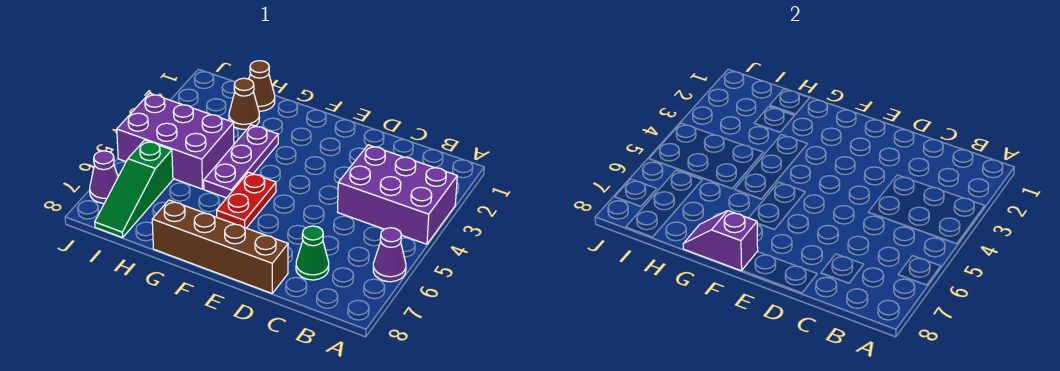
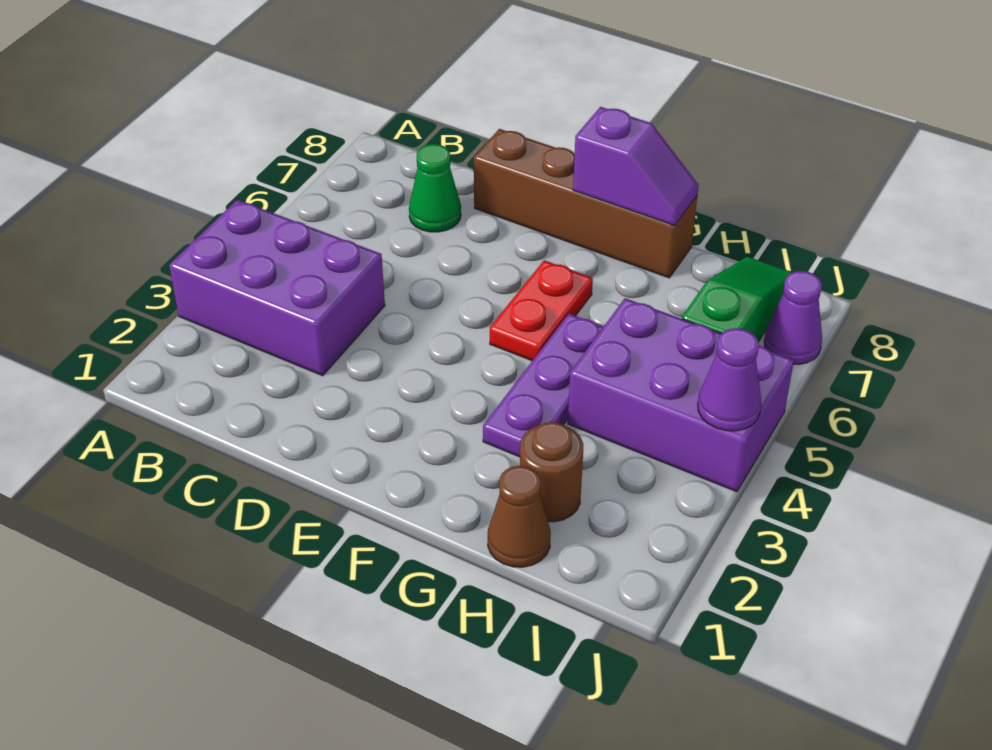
purple 1x1 cone [373,228,406,282] -> purple 1x1 cone moved to [698,328,762,431]
brown 1x1 cone [229,78,259,129] -> brown 1x1 round brick [520,422,583,522]

